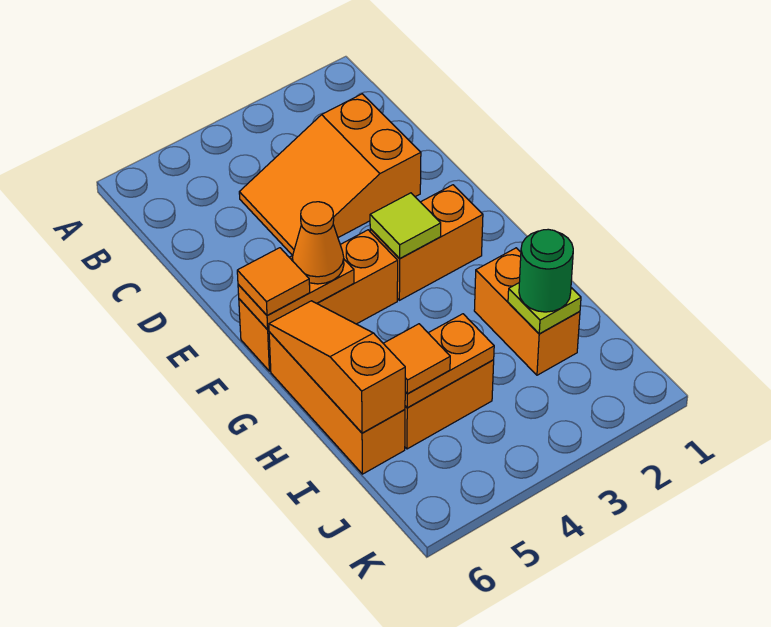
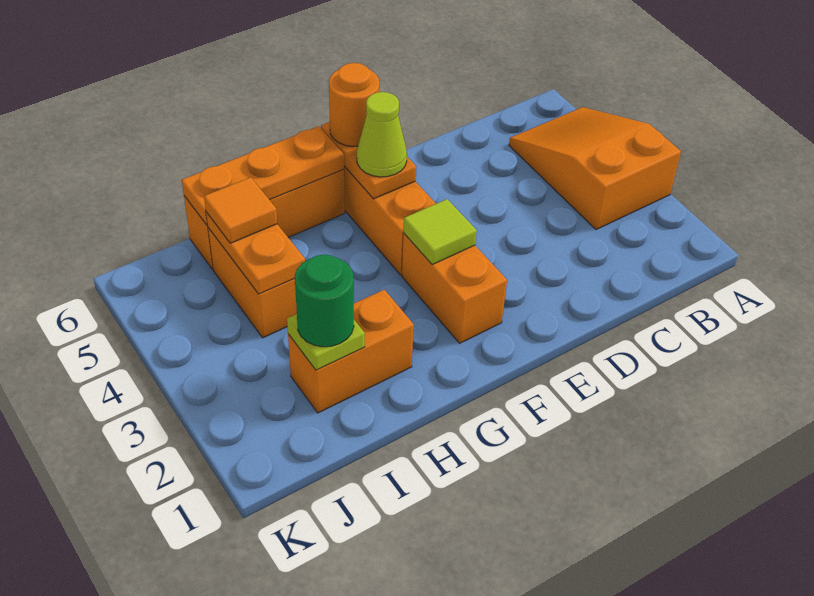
orange 2x3 slope [239,94,421,255] -> orange 2x3 slope moved to [509,107,681,230]
orange 1x1 cone [292,202,344,284] -> lime 1x1 cone [357,92,407,177]
orange 1x1 tile [237,248,310,316] -> orange 1x1 round brick [329,63,379,147]
orange 1x3 slope [269,301,405,433] -> orange 1x3 plate [182,126,344,225]

